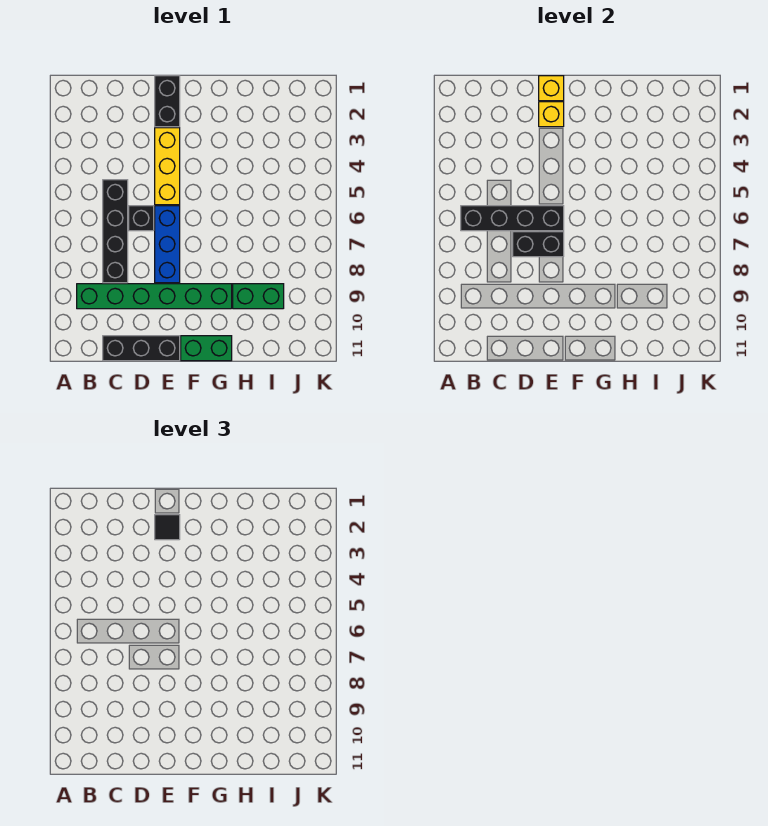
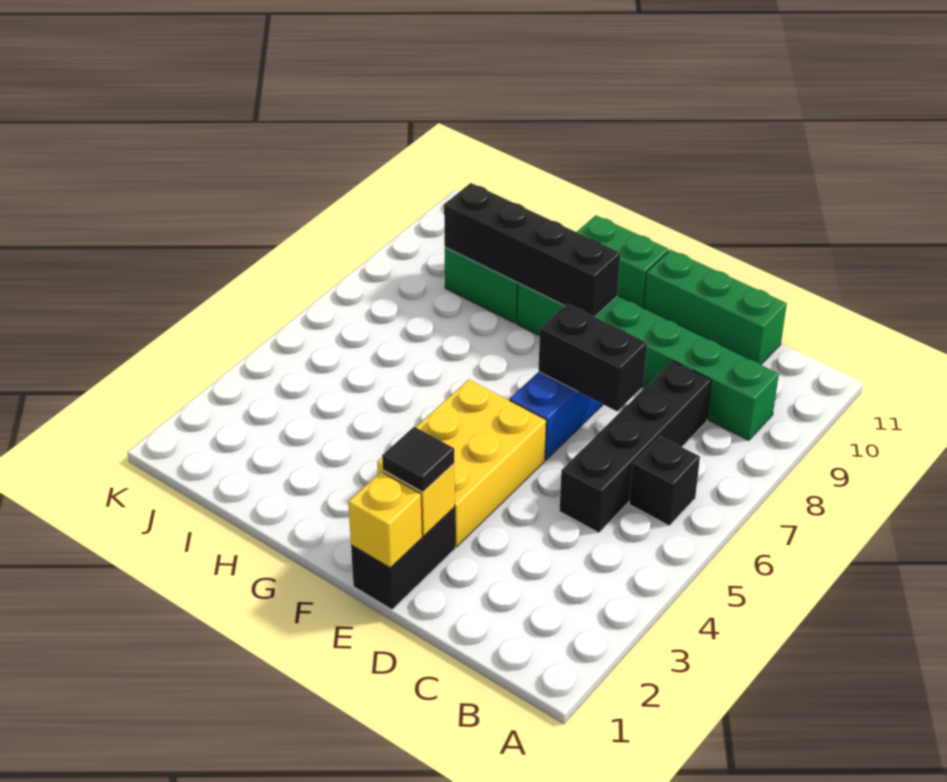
black 1x4 brick [461,206,564,231] -> black 1x4 brick moved to [444,183,620,317]
black 1x3 brick [103,336,180,361] -> green 1x3 brick [644,250,787,365]
black 1x1 brick [129,206,154,231] -> black 1x1 brick moved to [629,436,700,526]
yellow 1x3 brick [155,128,180,205] -> yellow 2x3 brick [377,380,546,547]

